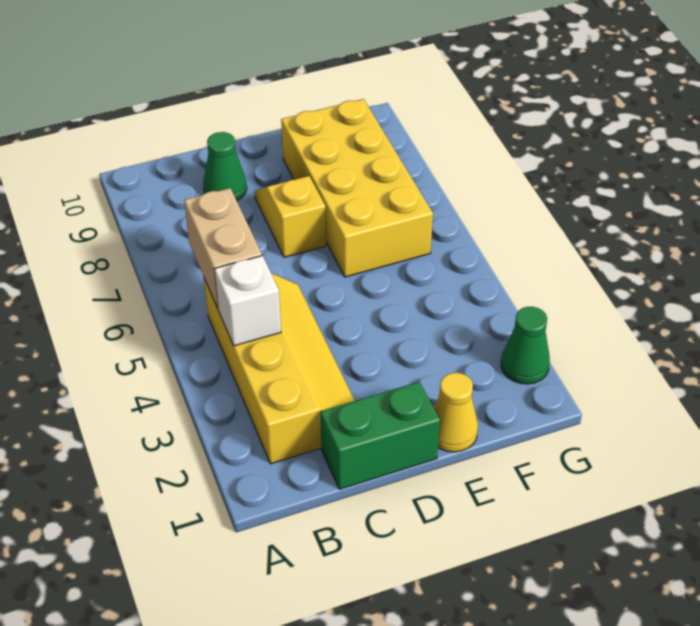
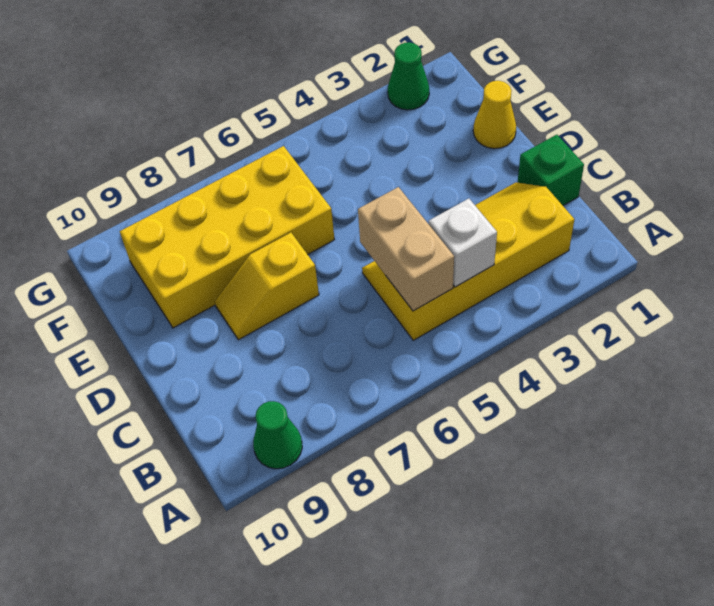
tan 1x2 brick [184,188,262,308] -> tan 1x2 brick turned to [358,187,454,311]
green 1x2 brick [321,382,440,489] -> green 1x1 brick [517,135,584,205]
green 1x1 cone [203,132,247,201] -> green 1x1 cone moved to [253,401,302,469]

